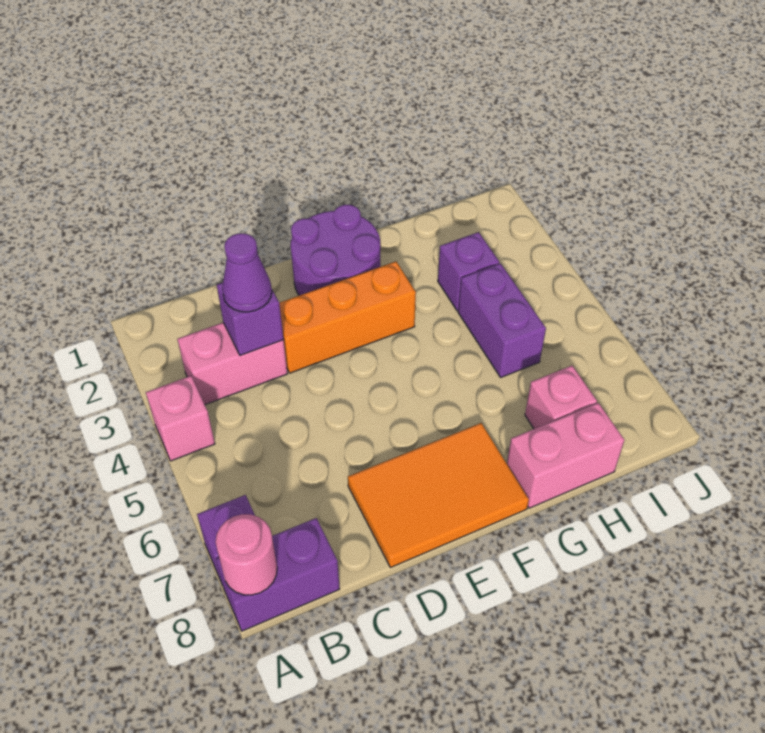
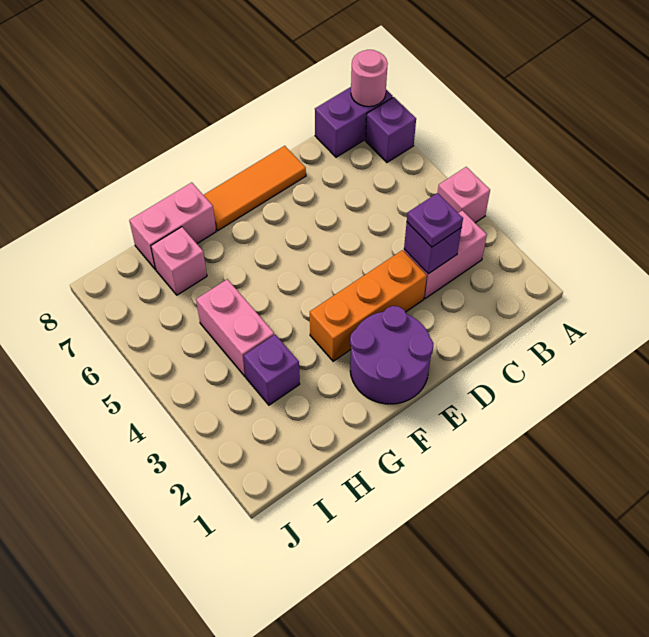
purple 1x1 cone [222,233,272,312] -> purple 1x1 plate [407,193,463,247]
orange 2x3 tile [348,423,529,568] -> orange 1x3 tile [204,146,306,231]
purple 1x2 brick [458,263,546,377] -> pink 1x2 brick [196,279,274,377]

